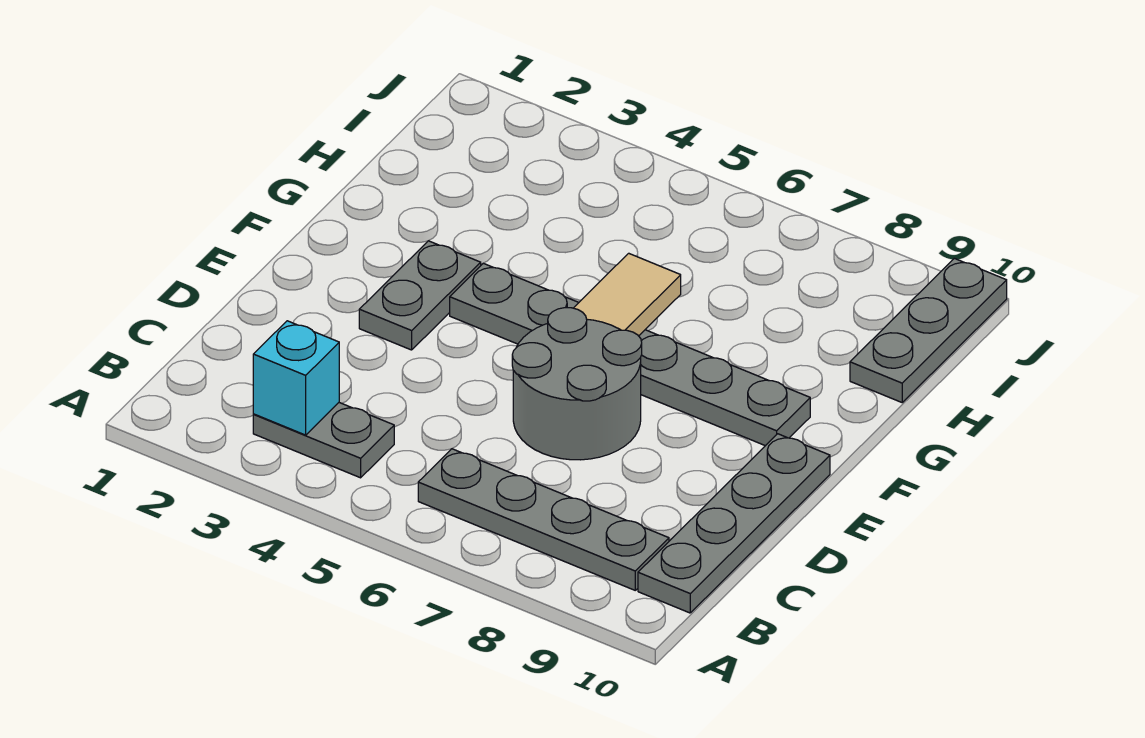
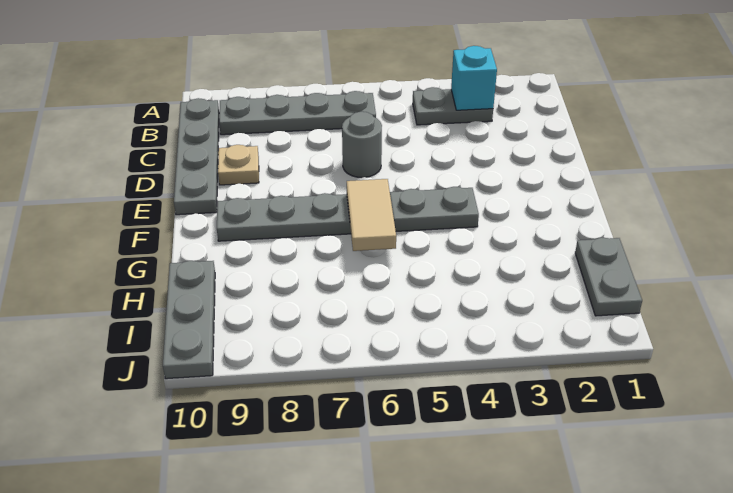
grey 2x2 round brick [512,308,642,460] -> grey 1x1 round brick [342,112,382,178]
none -> tan 1x1 plate [218,145,259,185]
grey 1x2 plate [359,241,481,350] -> grey 1x2 plate moved to [575,237,642,316]

